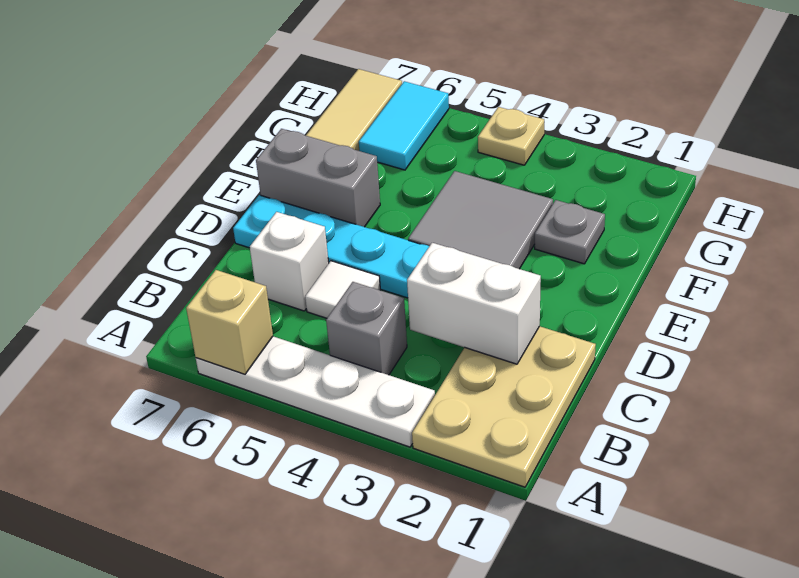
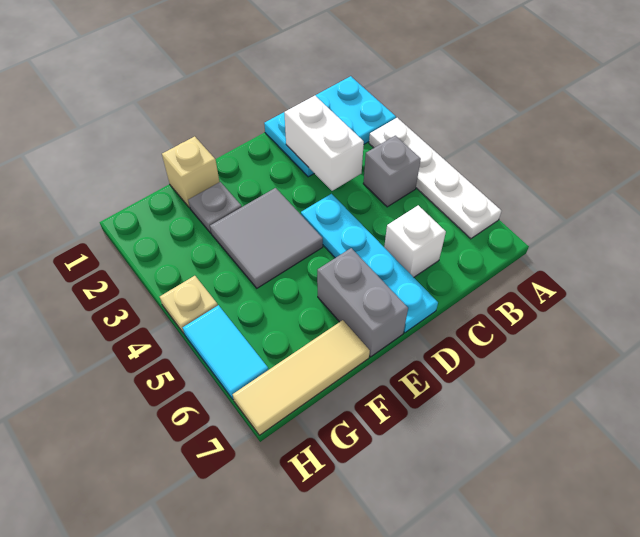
tan 2x3 plate [412,326,596,487] -> cyan 2x3 plate [264,76,396,177]
tan 1x1 brick [186,270,273,374] -> tan 1x1 brick moved to [162,136,219,208]
white 1x1 tile [305,261,380,318] -> none
cyan 1x2 tile [359,81,449,170] -> cyan 1x2 tile turned to [183,305,268,400]

